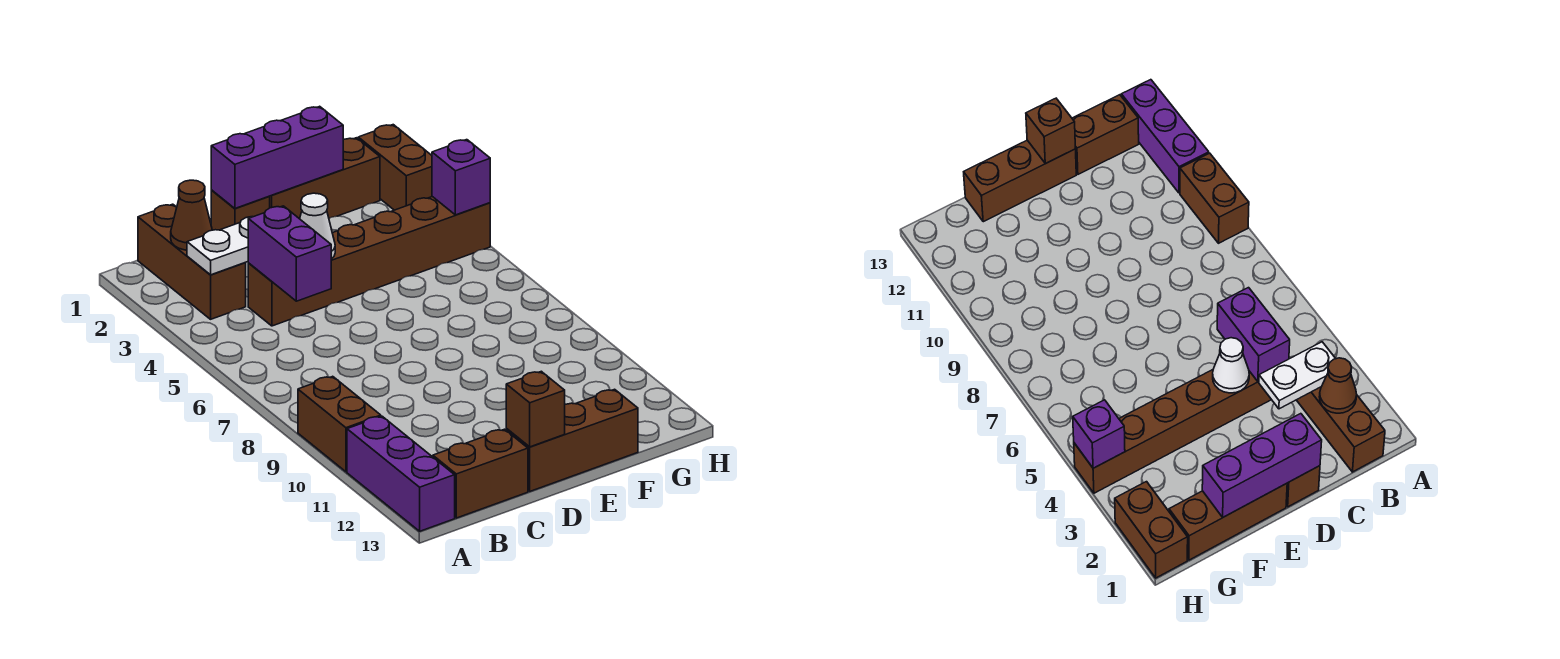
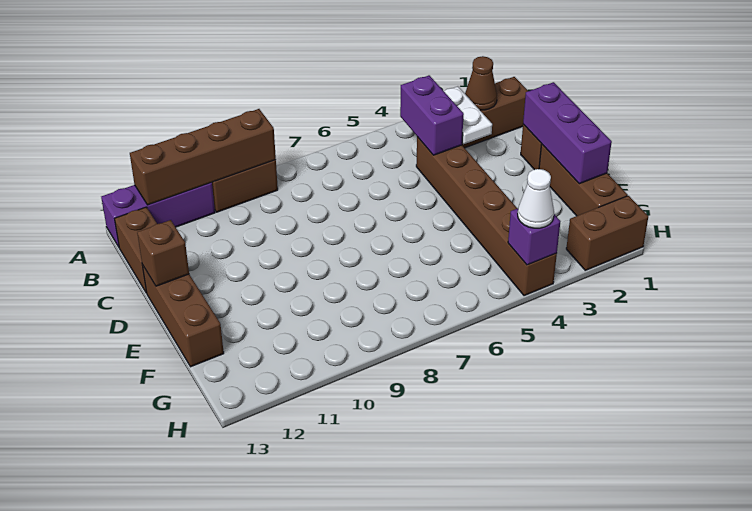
none -> brown 1x4 brick [130,109,276,205]
purple 1x2 brick [248,206,331,301] -> purple 1x2 brick turned to [400,75,464,155]
white 1x1 cone [300,193,335,259] -> white 1x1 cone moved to [518,169,554,228]

